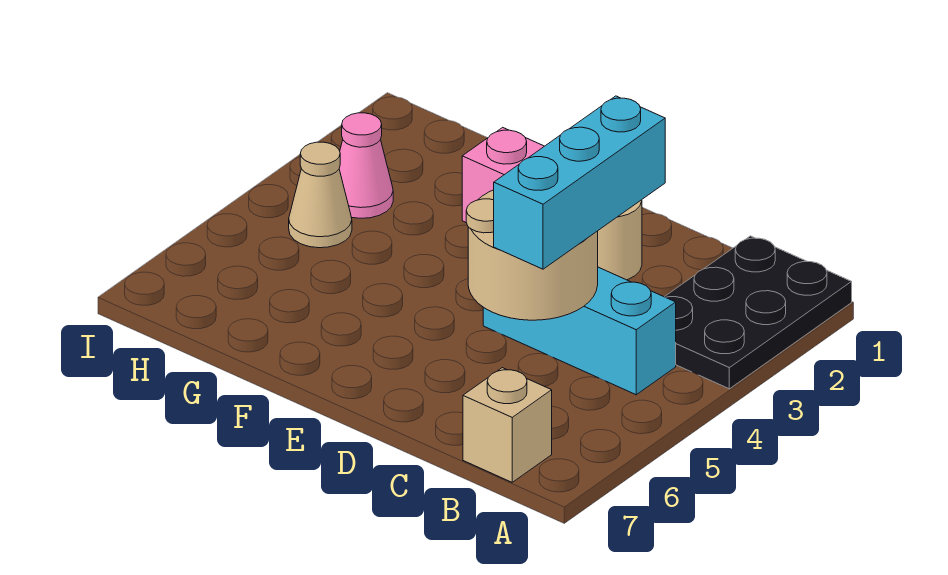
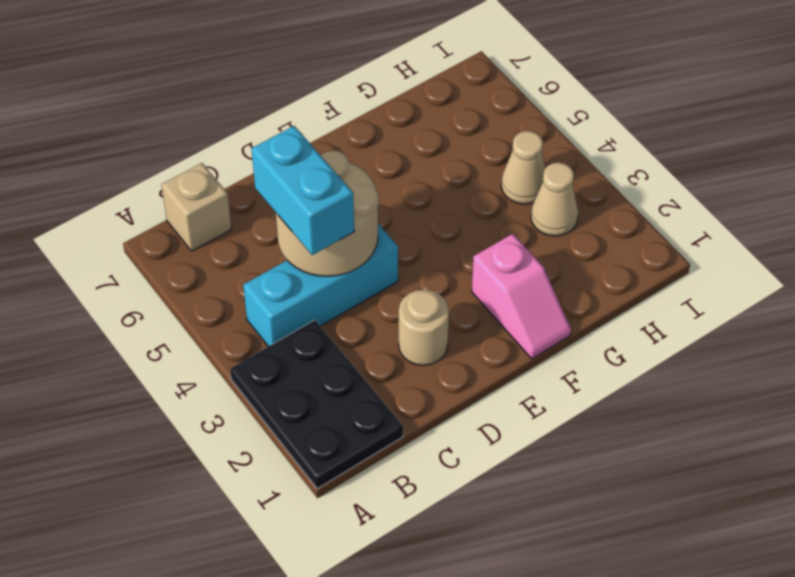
cyan 1x3 brick [494,96,665,269] -> cyan 1x2 brick [252,126,354,255]
pink 1x1 cone [339,113,393,218] -> tan 1x1 cone [531,163,578,236]

